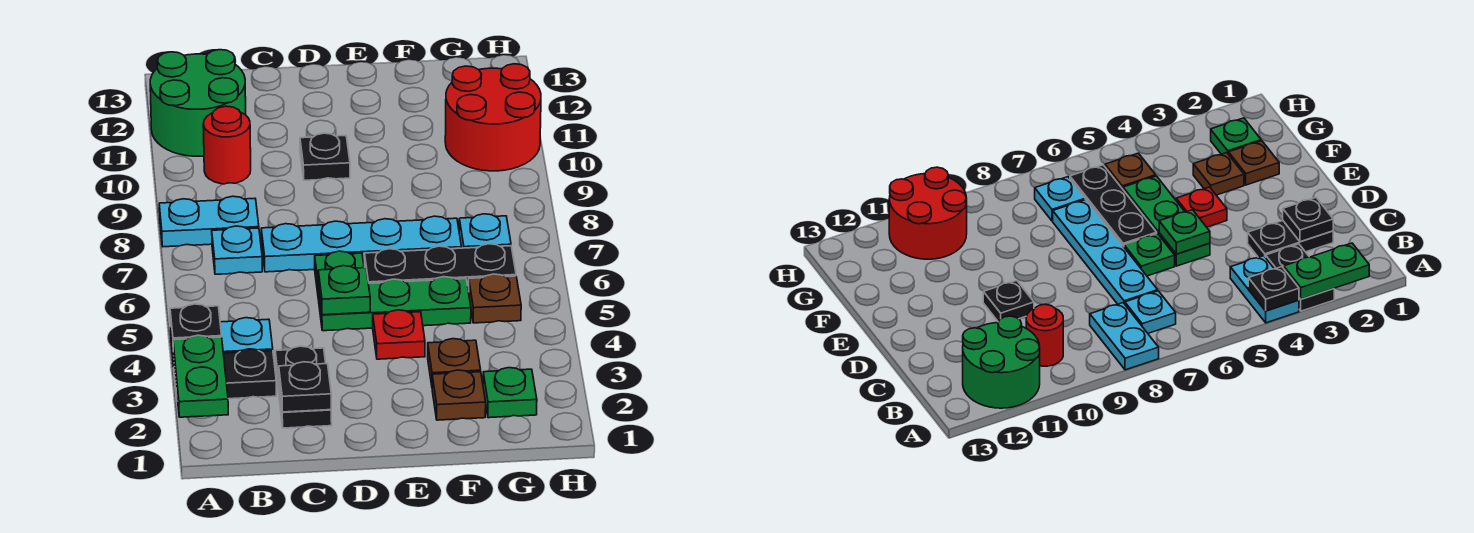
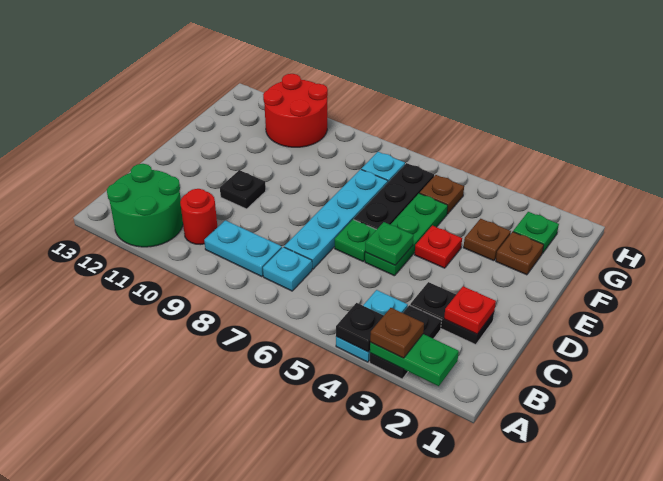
none -> brown 1x1 plate [370,308,424,358]
cyan 1x2 plate [159,196,259,247] -> cyan 1x2 plate turned to [204,220,282,277]
black 1x1 plate [279,362,331,412] -> red 1x1 plate [444,286,496,334]

